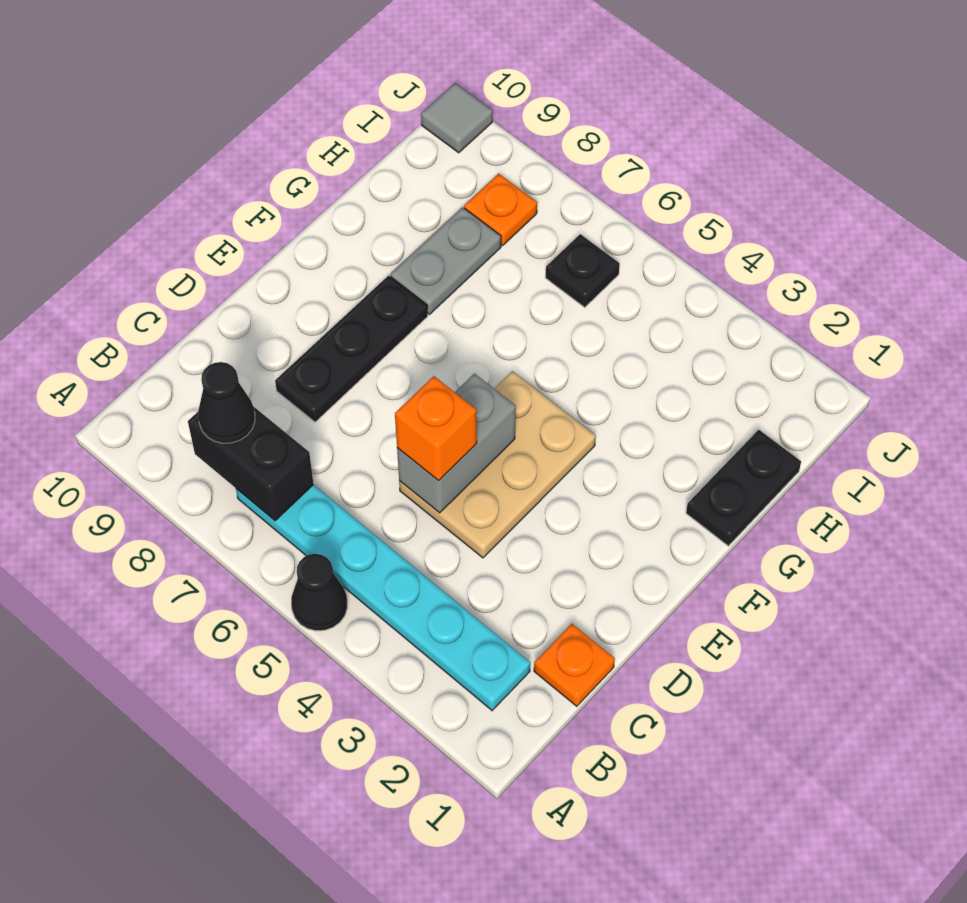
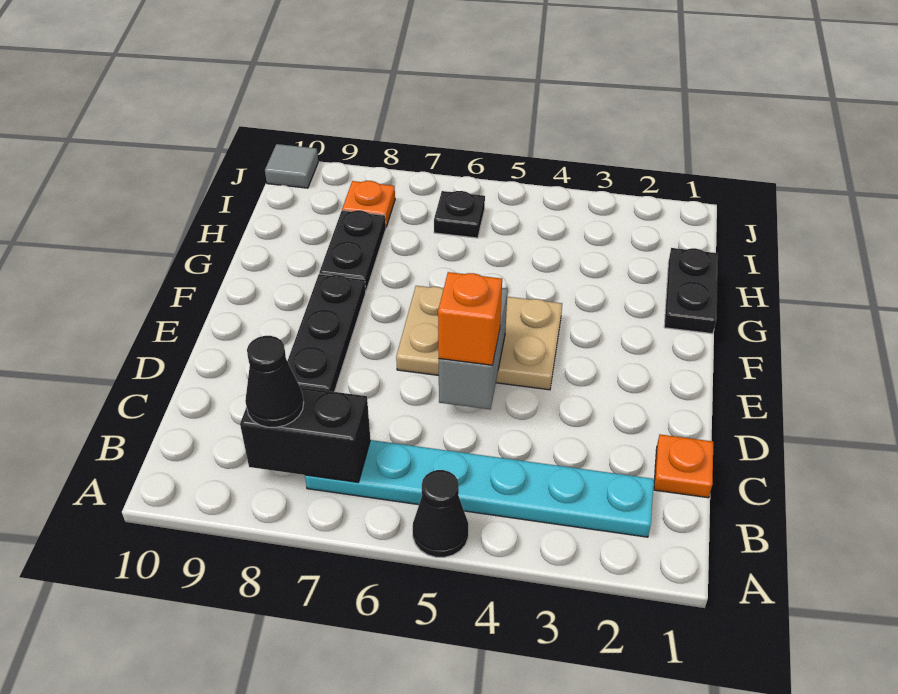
tan 2x3 plate [399,371,596,558] -> tan 2x3 plate turned to [396,286,562,390]
grey 1x2 plate [390,207,501,314] -> black 1x2 plate [319,210,386,291]

